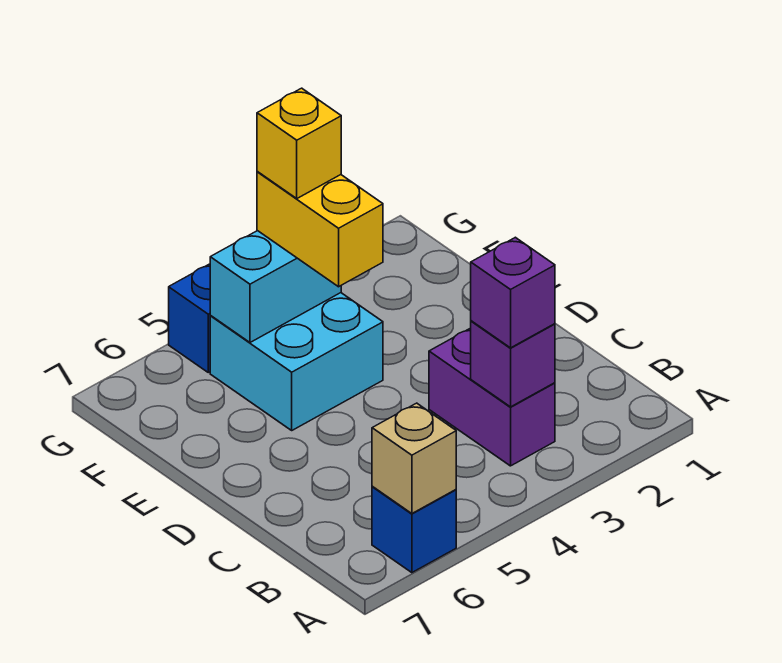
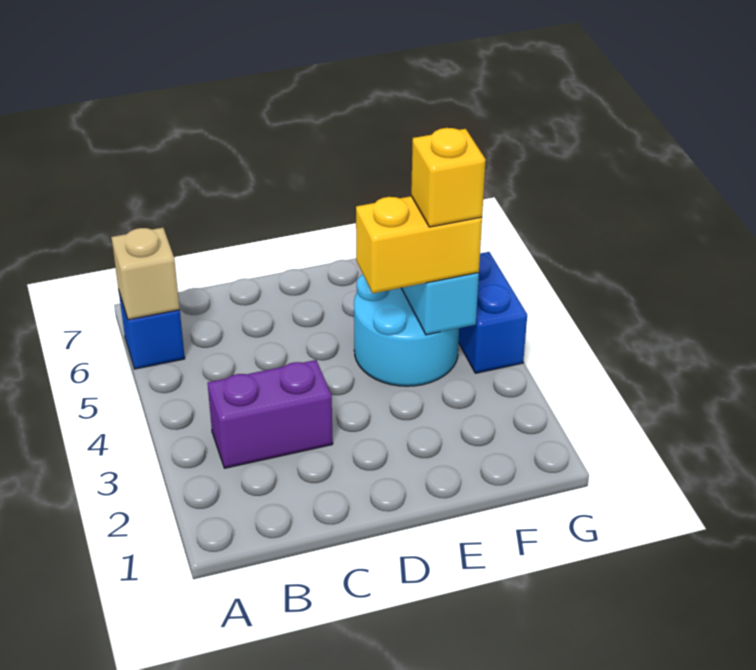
purple 1x1 brick [471,321,555,407] -> none
purple 1x1 brick [471,237,555,348] -> none
cyan 2x2 brick [210,293,383,430] -> cyan 2x2 round brick [354,275,459,386]

